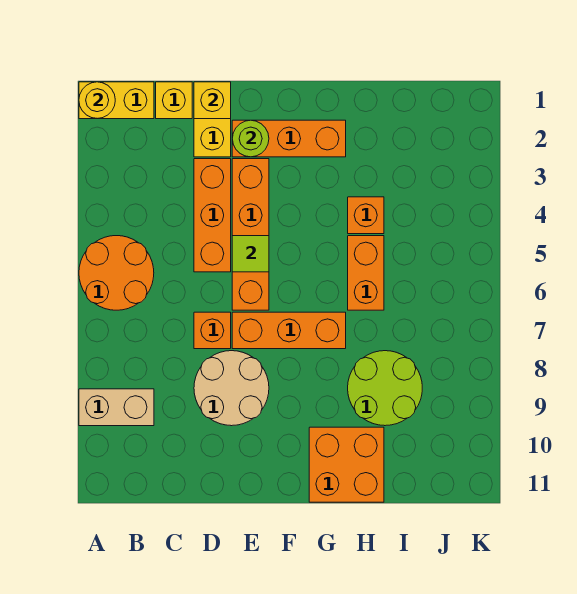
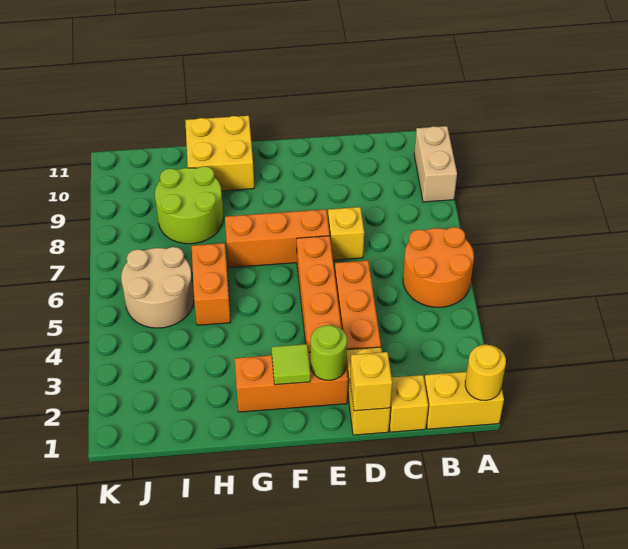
tan 1x2 brick [79,389,154,426] -> tan 1x2 brick turned to [414,126,457,202]
orange 1x1 brick [194,312,231,349] -> yellow 1x1 brick [328,207,364,260]
tan 2x2 round brick [194,351,269,426] -> tan 2x2 round brick moved to [121,247,194,328]
lime 1x1 tile [232,236,269,272] -> lime 1x1 tile moved to [272,344,310,385]
orange 2x2 brick [309,427,384,502] -> yellow 2x2 brick [185,116,254,191]
orange 1x1 brick [348,197,384,234] -> none

